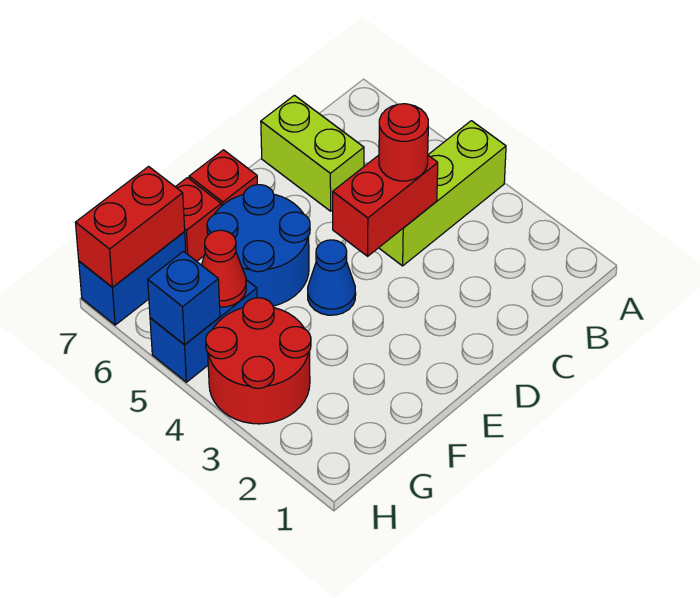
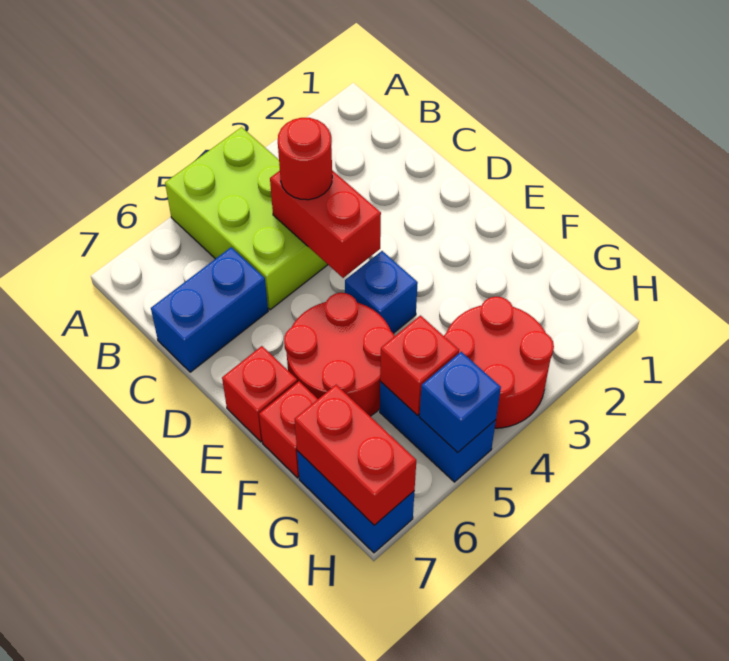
lime 1x3 brick [379,121,506,266] -> lime 2x3 brick [165,127,328,310]
lime 1x2 brick [261,95,364,211] -> blue 1x2 brick [151,247,268,372]
blue 1x1 cone [308,240,356,315] -> blue 1x1 brick [345,251,418,333]
blue 2x2 round brick [207,185,310,306] -> red 2x2 round brick [284,293,395,416]
red 1x1 cone [202,230,246,307] -> red 1x1 brick [380,316,459,415]

